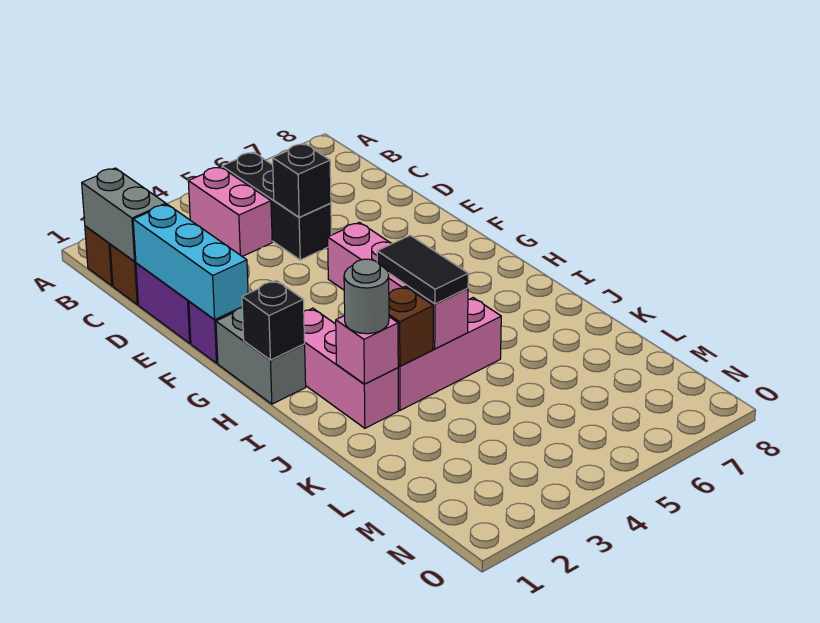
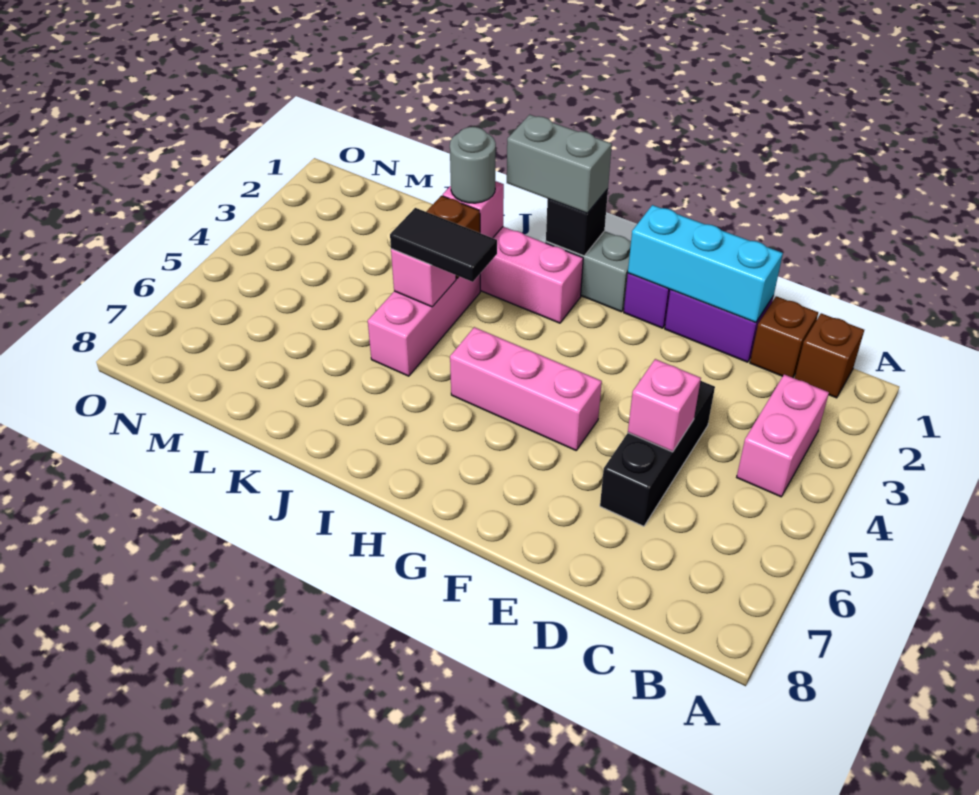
grey 1x2 brick [82,168,166,262] -> grey 1x2 brick moved to [507,115,612,213]
pink 1x2 brick [188,167,272,257] -> pink 1x2 brick turned to [737,374,829,497]
black 1x3 brick [222,152,331,260] -> black 1x3 brick turned to [600,381,715,526]
black 1x1 brick [273,144,331,217] -> pink 1x1 brick [628,359,701,452]

